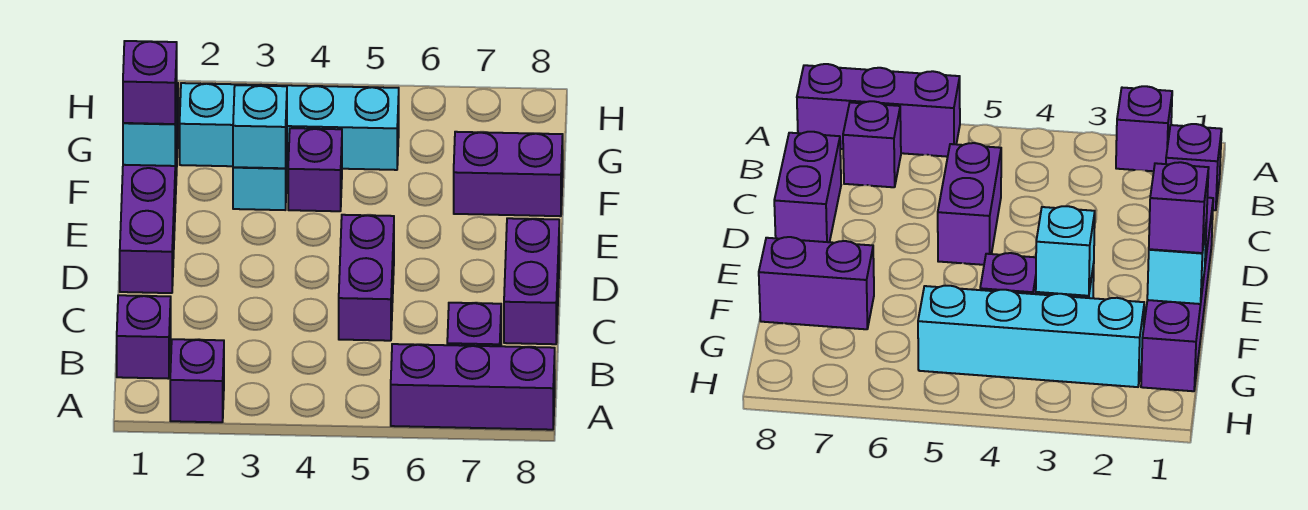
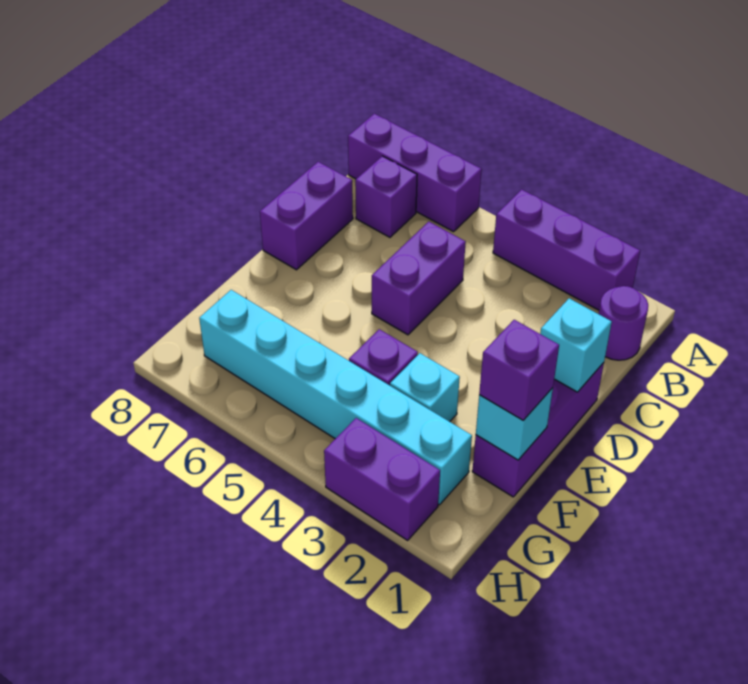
purple 1x1 brick [170,339,224,422] -> purple 1x3 brick [493,189,640,310]
purple 1x1 brick [117,295,171,379] -> purple 1x1 round brick [599,286,648,360]
purple 1x4 brick [120,83,178,293] -> purple 1x3 brick [472,363,604,497]
cyan 1x1 brick [233,85,287,168] -> cyan 1x1 brick moved to [540,298,612,392]
purple 1x2 brick [454,132,563,216] -> purple 1x2 brick moved to [324,418,440,540]
cyan 1x4 brick [180,83,399,170] -> cyan 1x6 brick [199,290,472,505]

